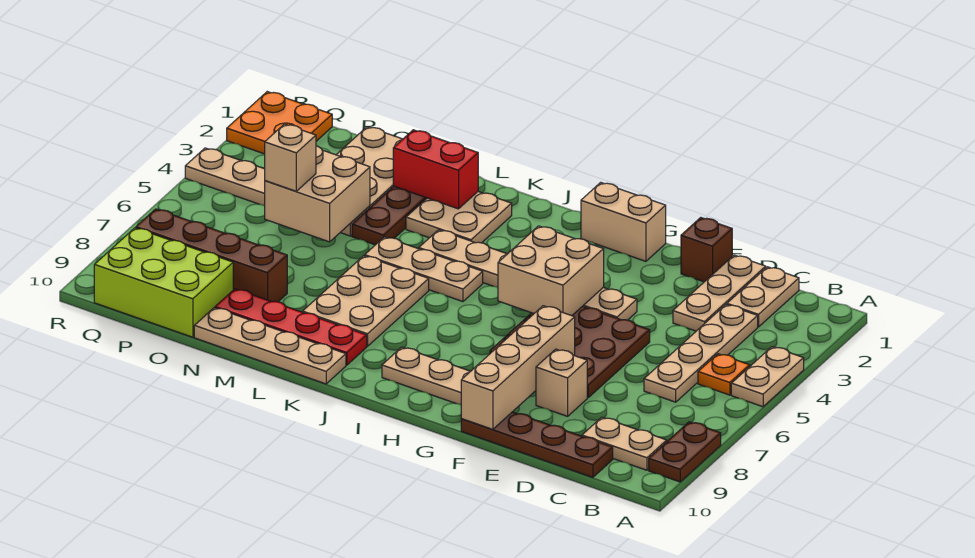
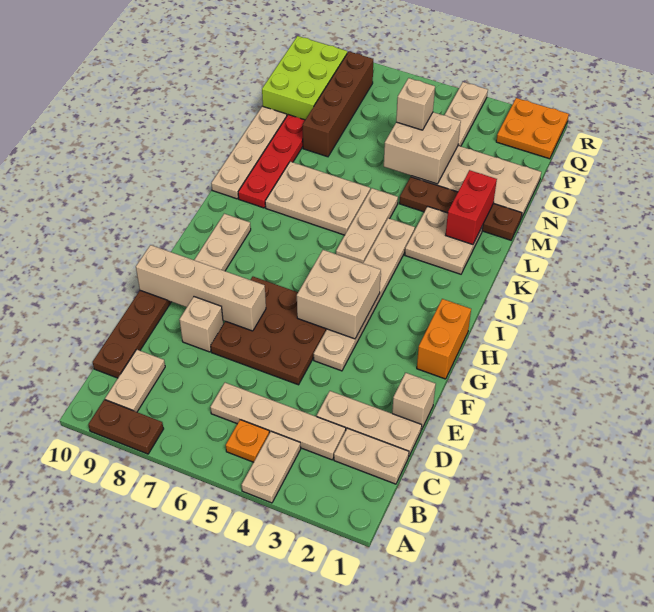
tan 1x2 plate [731,347,804,407] -> tan 1x2 plate turned to [242,431,301,503]
brown 1x1 brick [681,218,732,282] -> tan 1x1 brick [392,373,436,430]
tan 1x2 brick [581,182,666,261] -> orange 1x2 brick [417,299,471,379]

